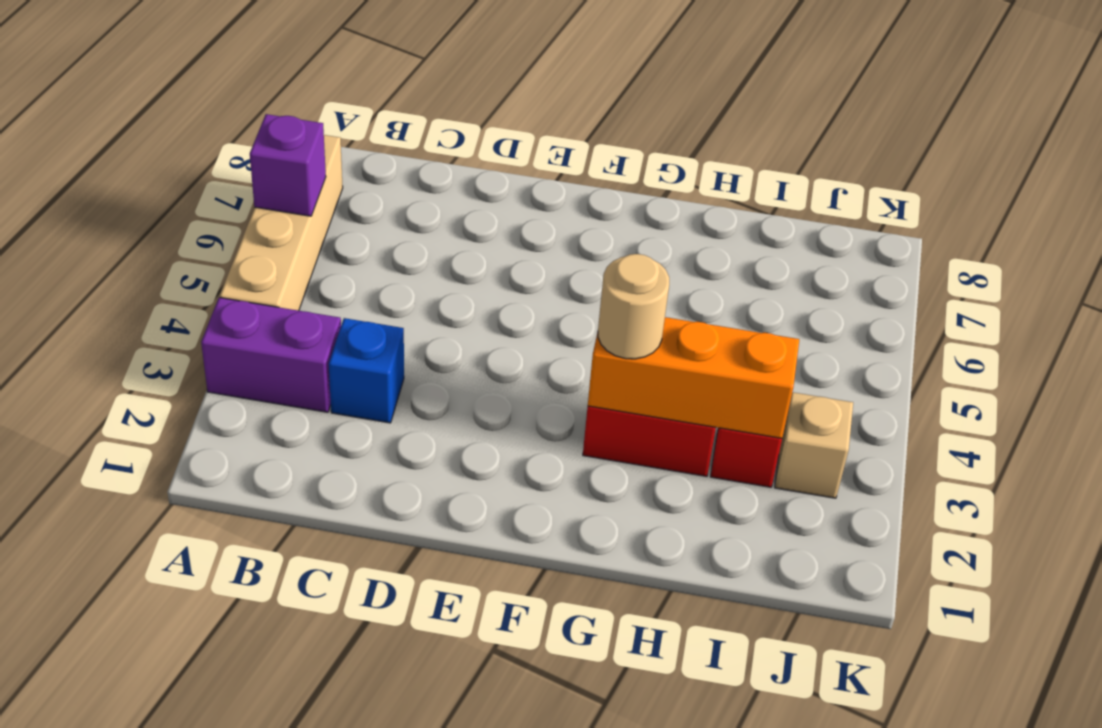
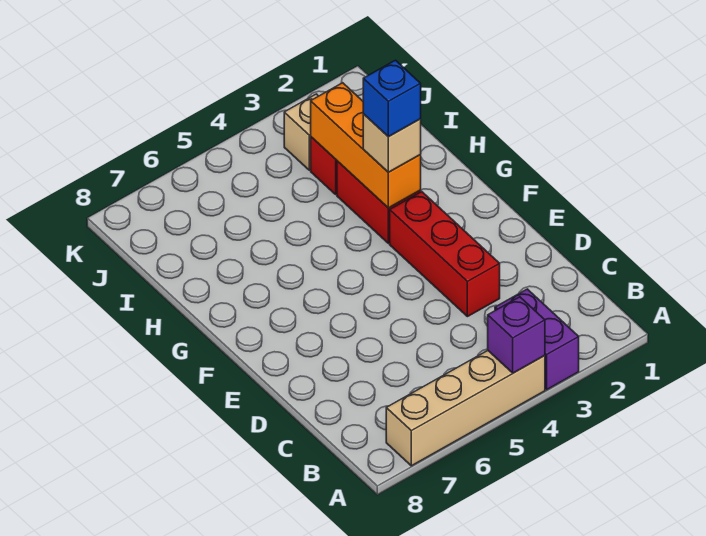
purple 1x1 brick [250,114,326,216] -> purple 1x1 brick moved to [488,297,545,373]
blue 1x1 brick [329,318,404,423] -> blue 1x1 brick moved to [363,60,421,136]
none -> red 1x3 brick [390,192,500,317]
tan 1x1 round brick [598,254,669,359] -> tan 1x1 brick [363,114,421,172]

